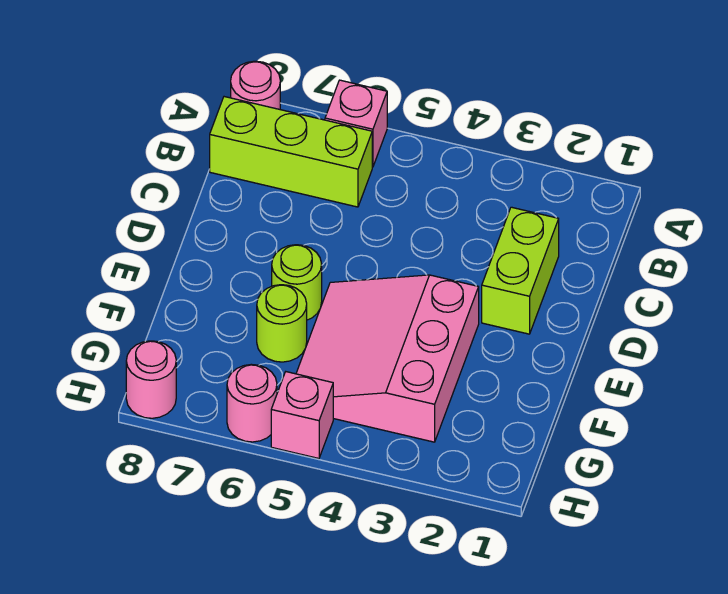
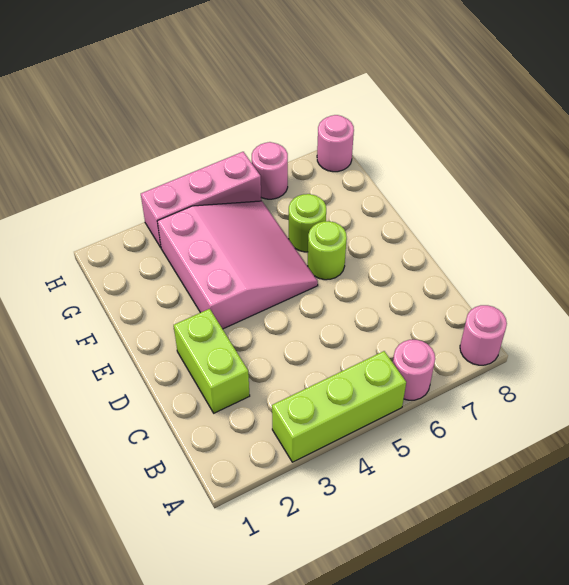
pink 1x1 brick [325,80,387,167] -> pink 1x1 round brick [393,340,435,400]
lime 1x3 brick [210,97,372,207] -> lime 1x3 brick moved to [272,351,406,462]
pink 1x1 brick [271,372,333,458] -> pink 1x3 brick [141,152,261,247]

